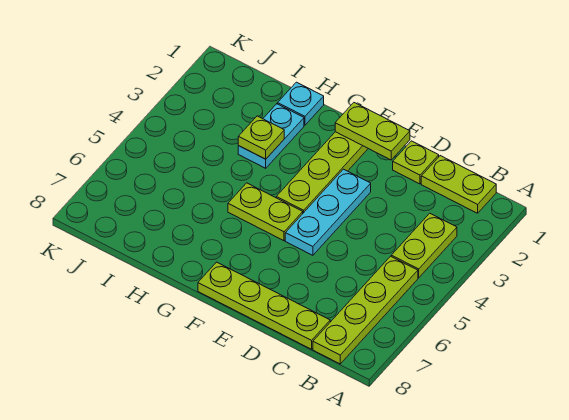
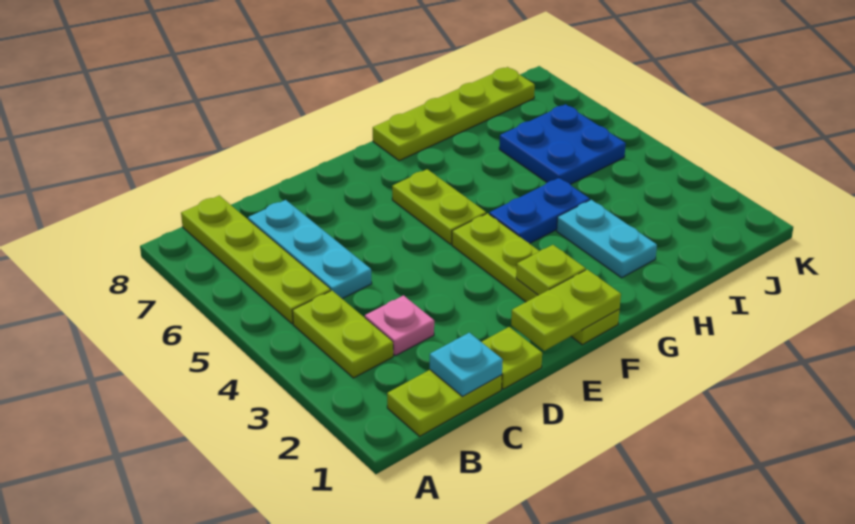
none -> pink 1x1 plate [365,296,434,356]
lime 1x4 plate [198,262,330,349] -> lime 1x4 plate moved to [373,67,535,161]
cyan 1x3 plate [285,169,371,255] -> cyan 1x3 plate moved to [248,200,372,299]
lime 1x2 plate [228,183,303,241] -> lime 1x2 plate turned to [392,169,486,244]
none -> blue 1x2 plate [489,178,590,244]
cyan 1x1 plate [278,82,324,125] -> cyan 1x1 plate moved to [430,333,503,397]
lime 1x1 plate [238,116,284,159] -> lime 1x1 plate moved to [516,245,586,295]
none -> blue 2x2 plate [499,104,626,184]

